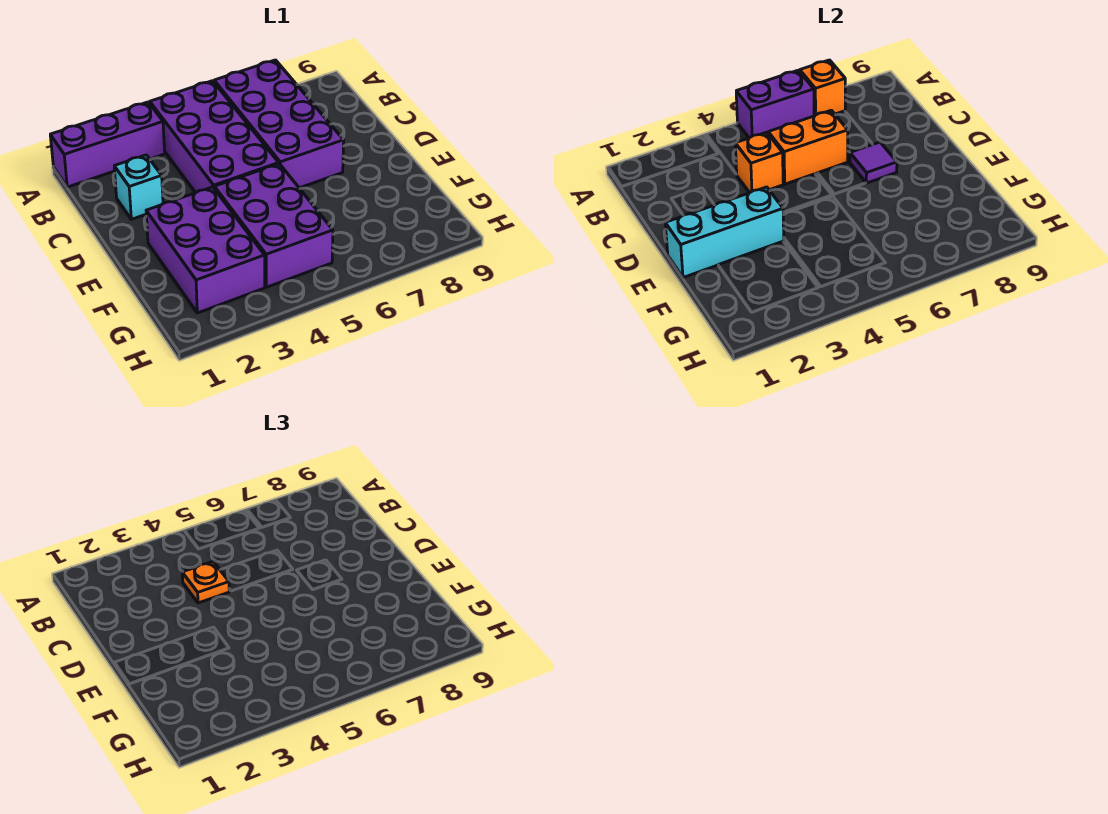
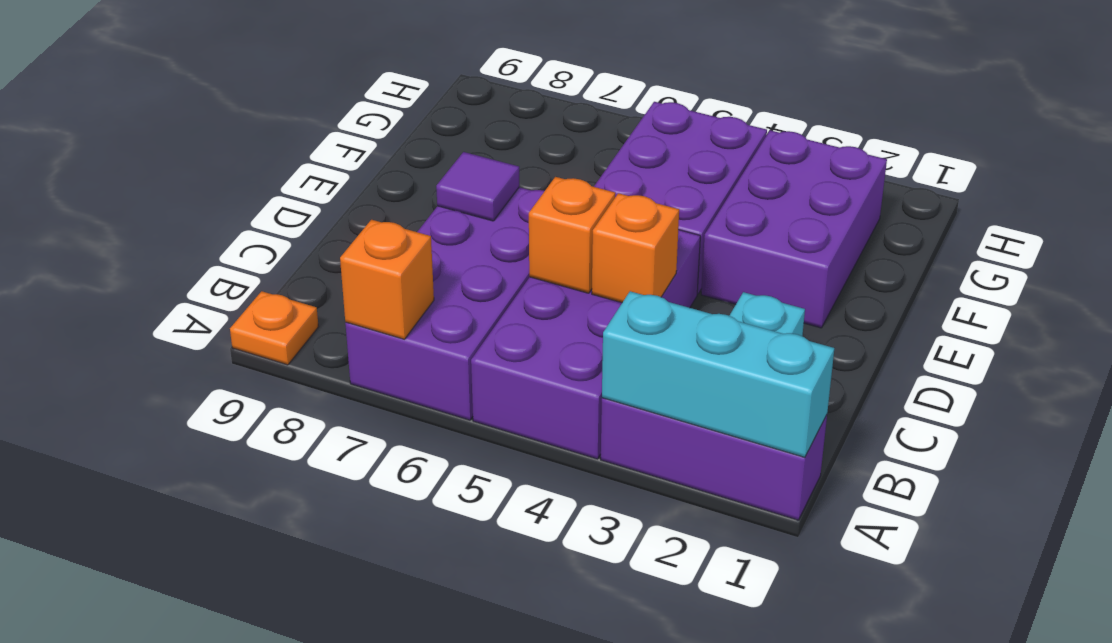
purple 1x2 brick [736,70,814,138] -> none
orange 1x1 plate [182,562,229,603] -> orange 1x1 plate moved to [230,291,319,365]
orange 1x2 brick [768,110,848,184] -> orange 1x1 brick [529,177,615,293]
cyan 1x3 brick [665,187,784,278] -> cyan 1x3 brick moved to [602,291,834,457]

